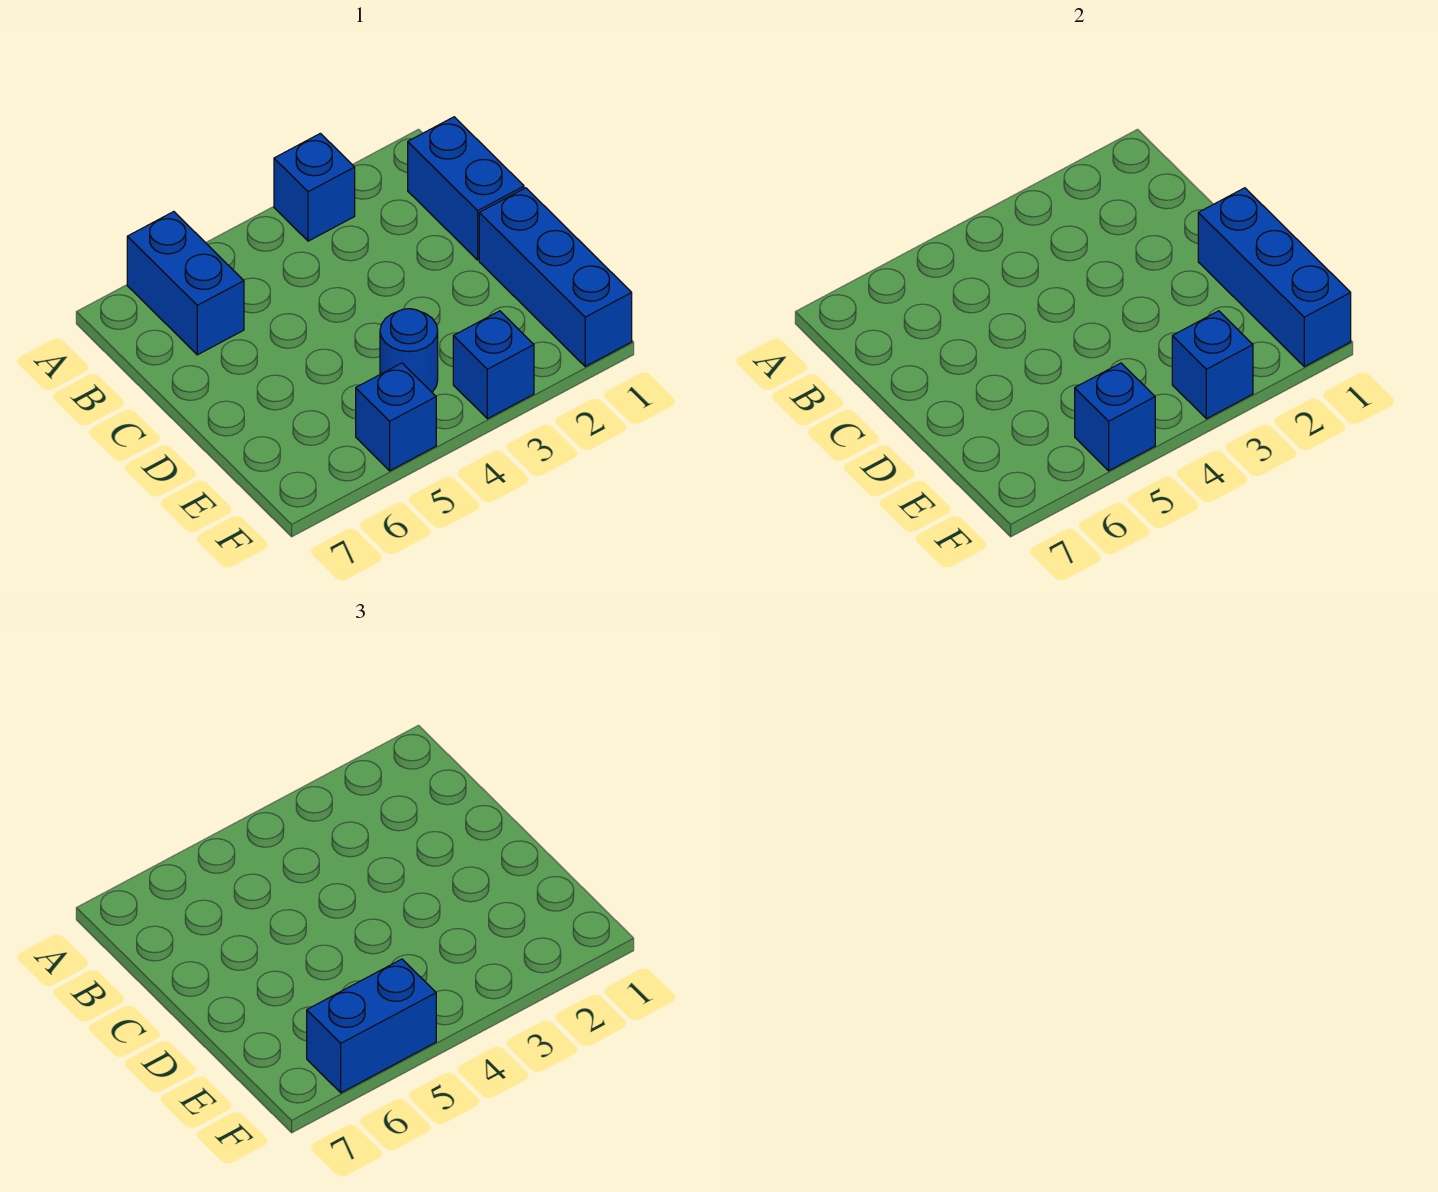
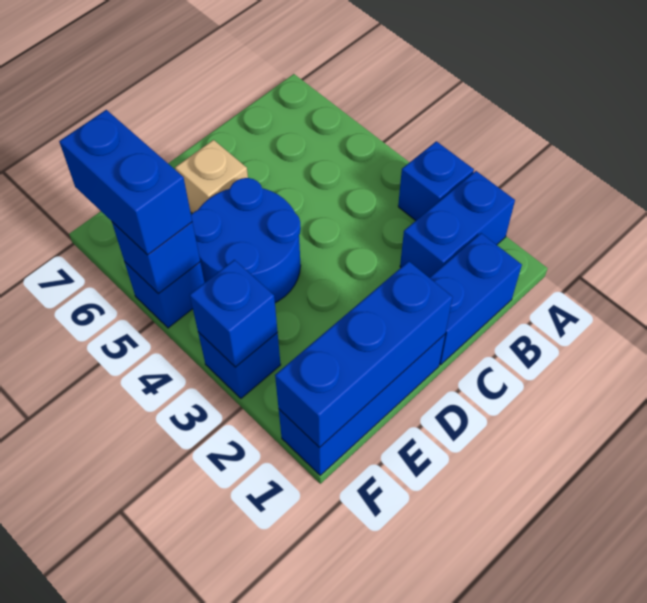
blue 1x2 brick [127,212,244,355] -> blue 1x2 brick moved to [400,171,515,278]
none -> tan 1x1 brick [175,140,248,213]
blue 1x1 round brick [380,309,438,392] -> blue 2x2 round brick [191,178,301,303]

